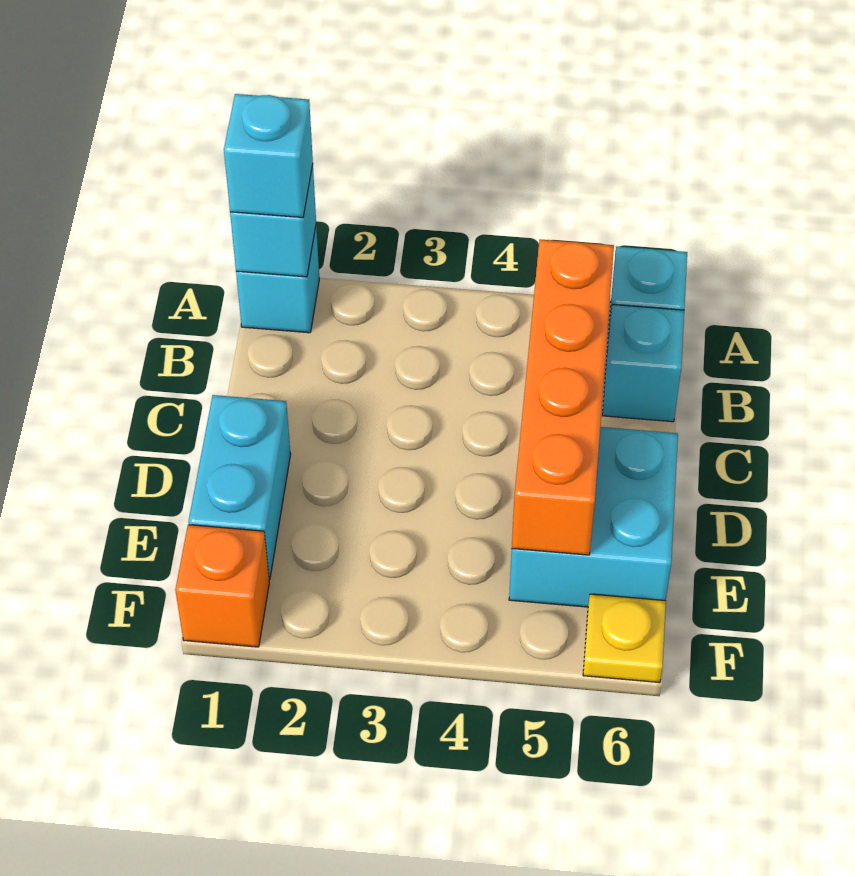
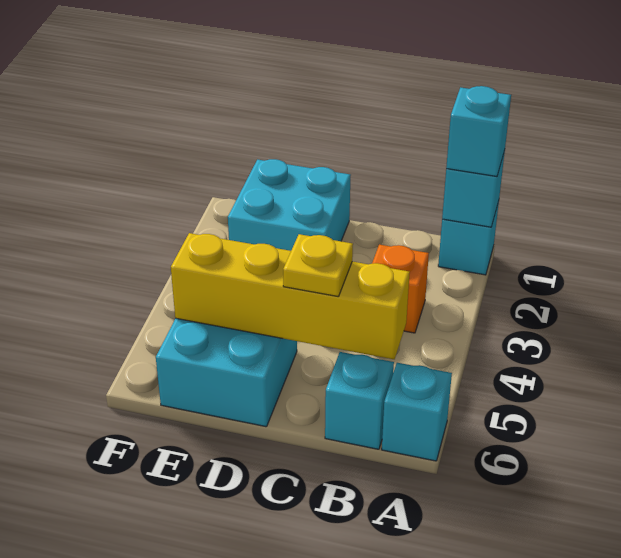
orange 1x4 brick [512,240,614,555] -> yellow 1x4 brick [171,233,410,359]
cyan 1x2 brick [188,395,291,580] -> cyan 2x2 brick [228,159,351,251]
orange 1x1 brick [175,525,269,647] -> orange 1x1 brick moved to [372,245,429,333]
yellow 1x1 plate [583,594,666,683] -> yellow 1x1 plate moved to [283,234,353,297]

